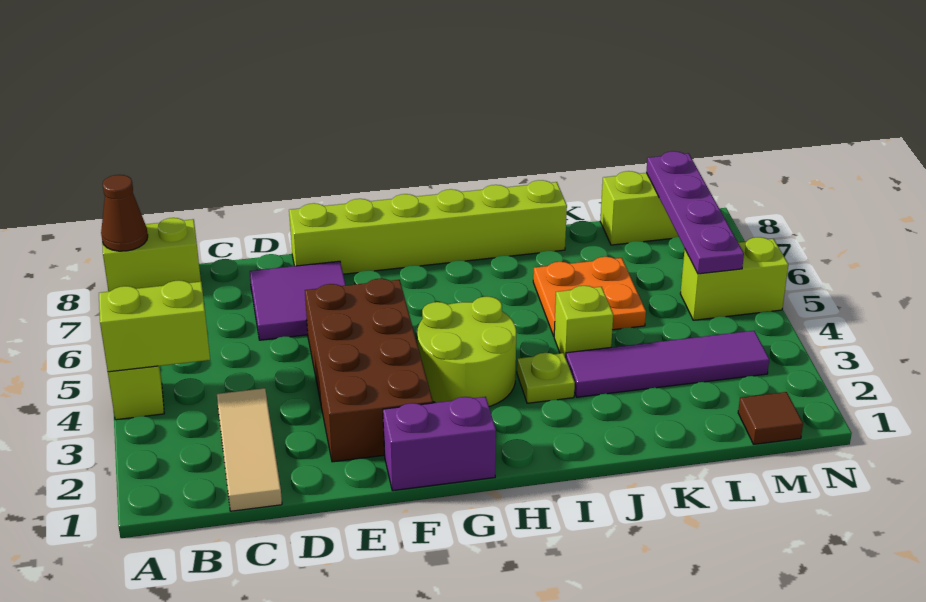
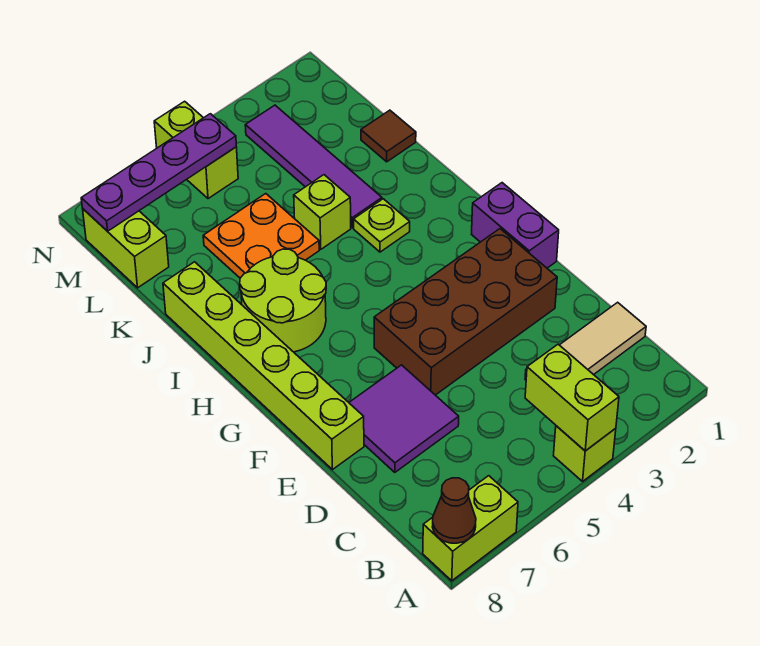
lime 1x2 brick [102,218,201,292] -> lime 1x2 brick turned to [423,476,518,581]
lime 2x2 round brick [417,296,516,407] -> lime 2x2 round brick moved to [240,249,326,352]
brown 1x1 tile [738,392,803,444] -> brown 1x1 tile moved to [361,110,416,162]

